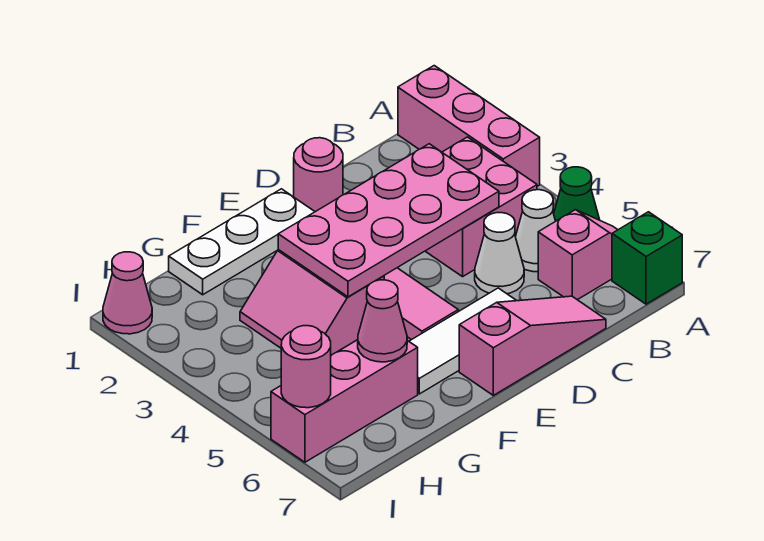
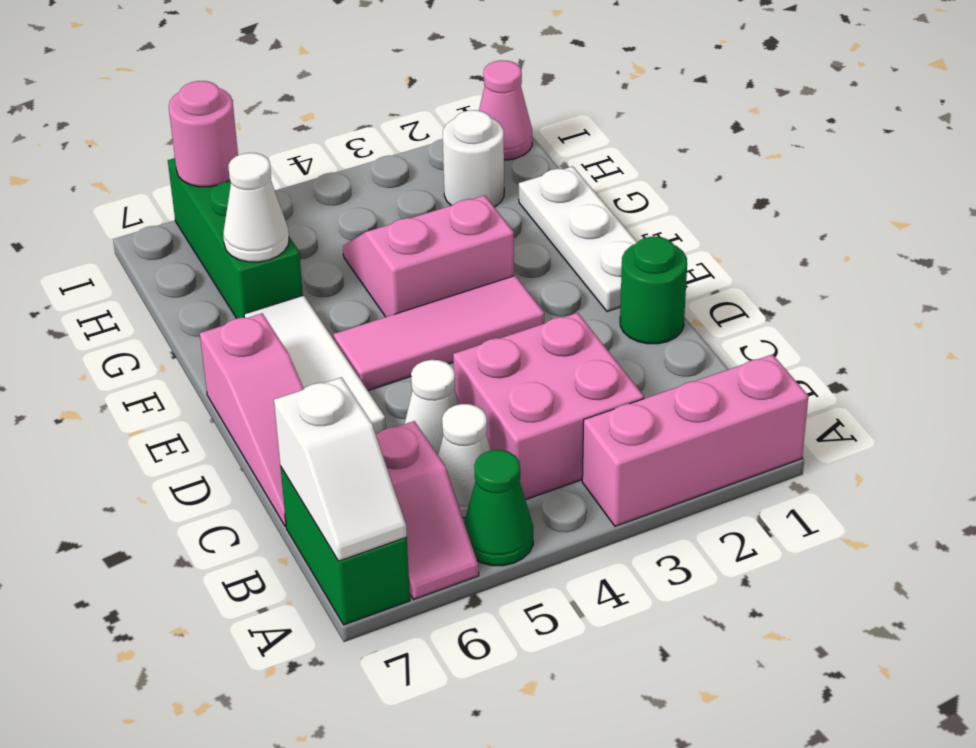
green 1x1 brick [612,212,682,304] -> green 1x2 brick [280,466,410,625]
none -> white 1x2 slope [274,377,407,561]
pink 2x4 plate [278,144,499,297] -> none
pink 1x1 round brick [294,138,343,212] -> green 1x1 round brick [620,237,687,344]
pink 1x3 brick [271,340,418,462] -> green 1x3 brick [168,158,303,318]
pink 1x1 cone [358,280,407,362] -> white 1x1 cone [223,153,289,262]
none -> white 1x1 round brick [443,110,504,207]

